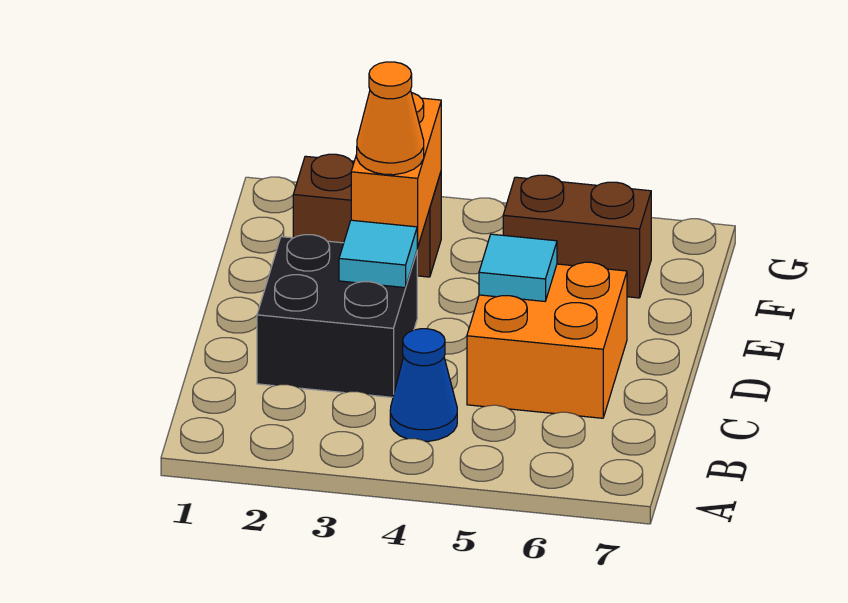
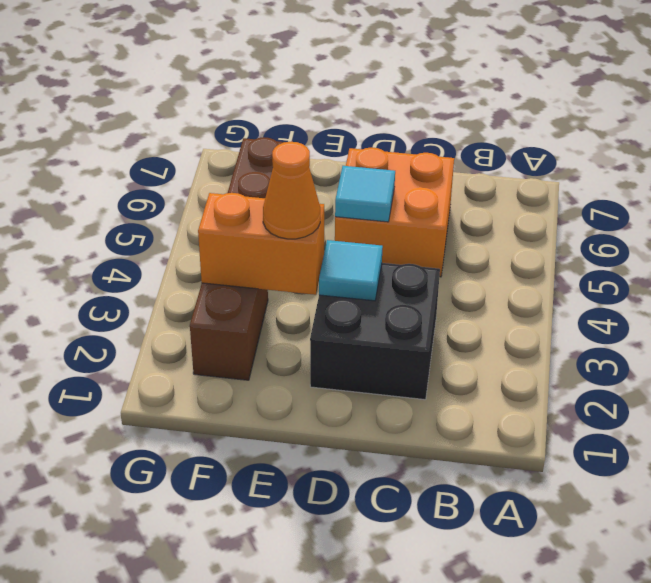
blue 1x1 cone [390,329,457,441] -> none

